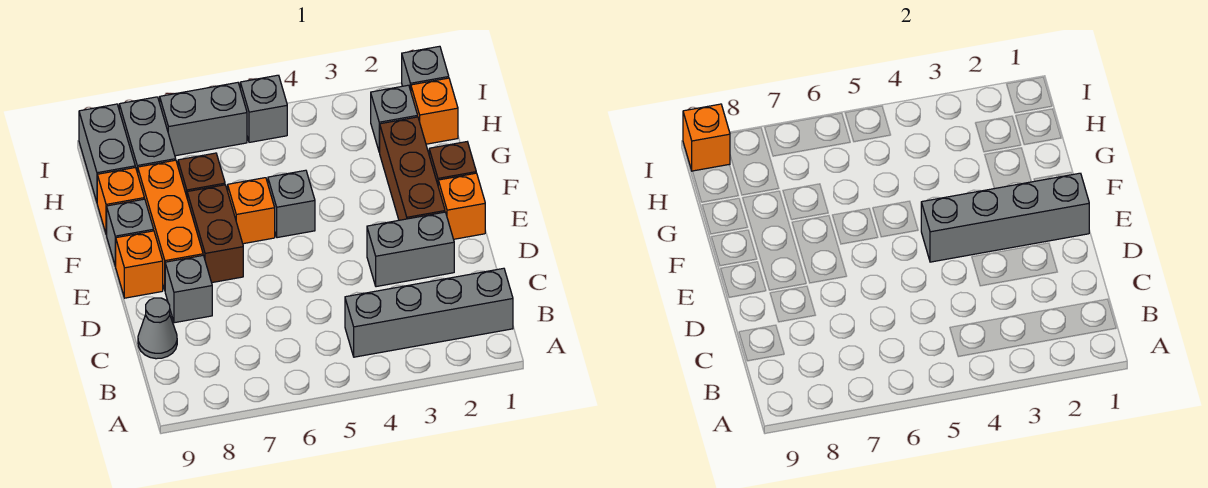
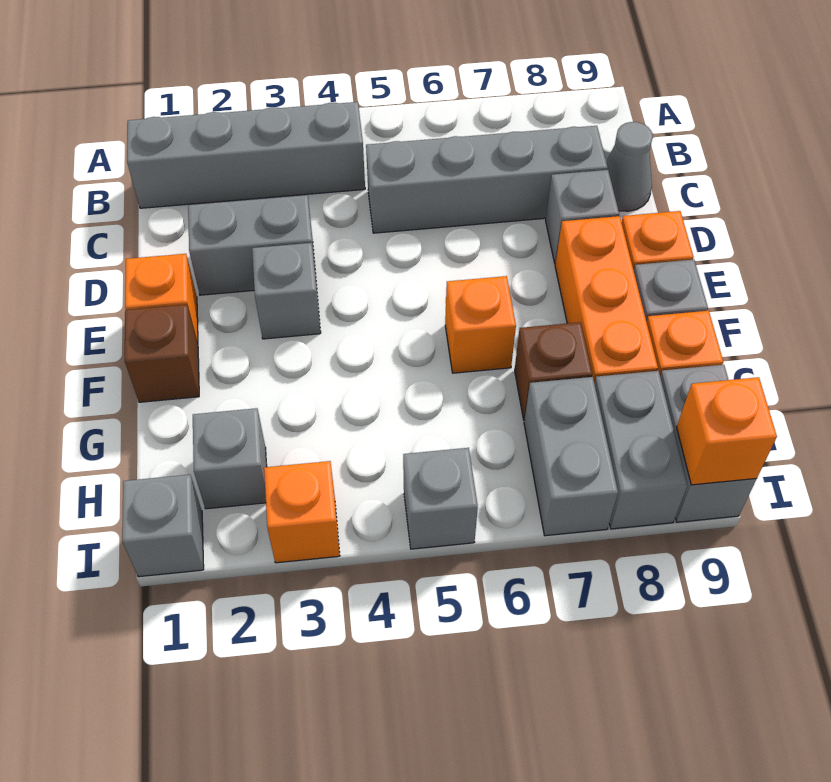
grey 1x4 brick [921,173,1089,262] -> grey 1x4 brick moved to [366,126,608,233]
brown 1x3 brick [379,117,445,220] -> none
brown 1x2 brick [187,185,243,283] -> none
grey 1x1 brick [268,170,315,238] -> grey 1x1 brick moved to [252,243,321,339]
orange 1x1 brick [411,78,458,144] -> orange 1x1 brick moved to [264,461,340,563]
grey 1x2 brick [160,83,247,156] -> grey 1x2 brick turned to [524,377,618,536]

